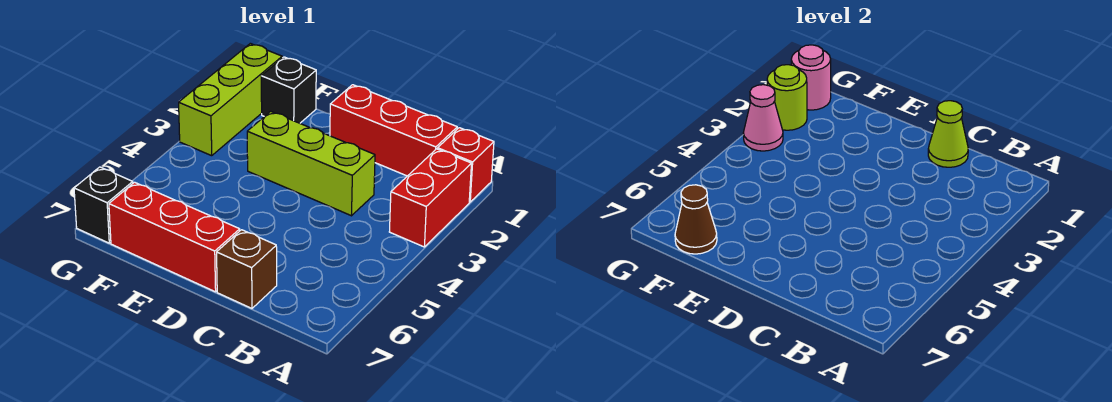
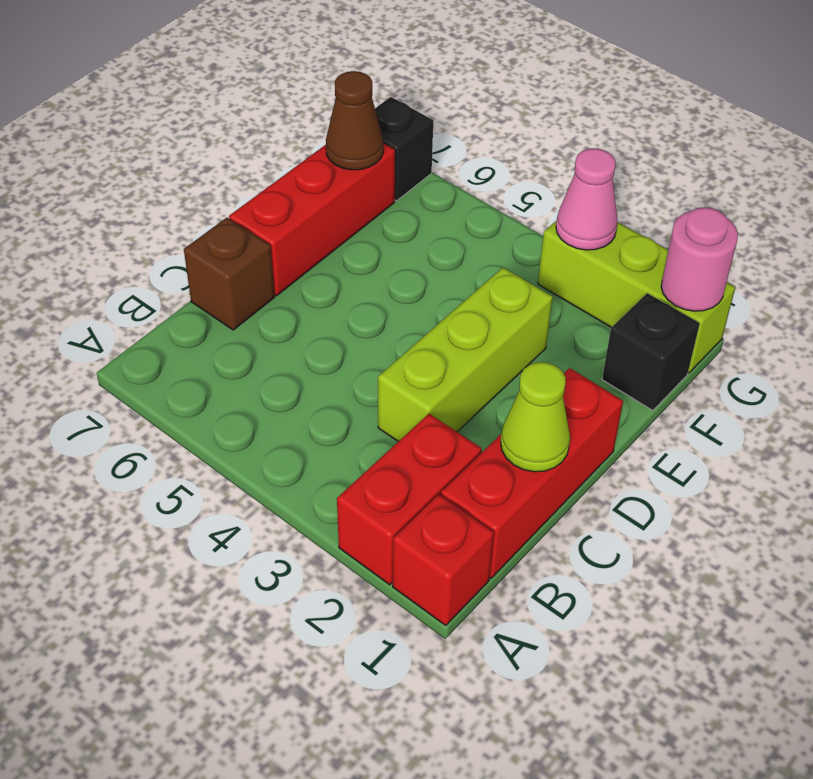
red 1x2 brick [389,149,472,247] -> red 1x2 brick turned to [337,414,482,585]
lime 1x1 round brick [767,65,807,130] -> none

